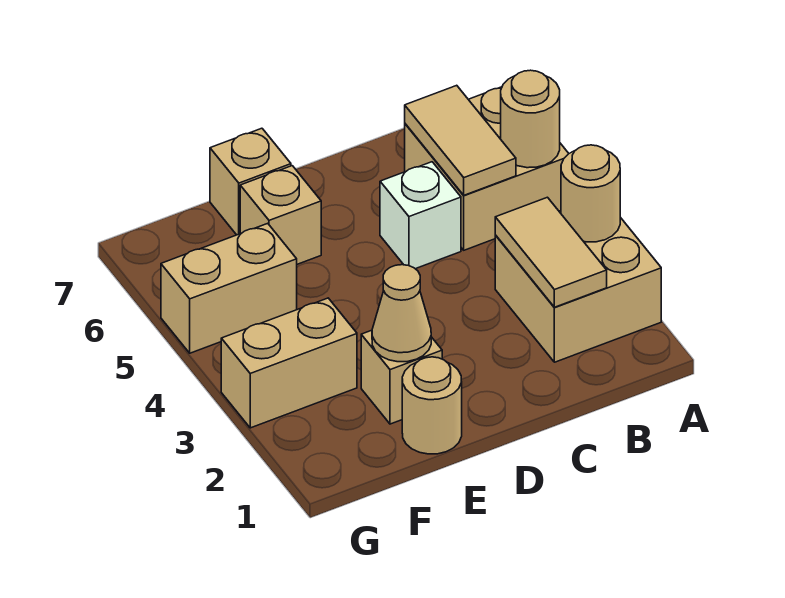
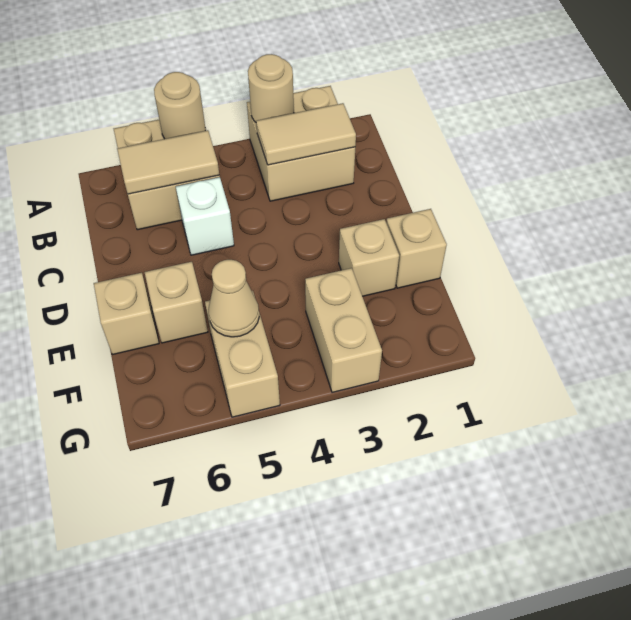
tan 1x1 round brick [402,357,462,454] -> tan 1x1 brick [386,209,447,288]
tan 1x1 cone [372,265,431,362] -> tan 1x1 cone moved to [208,260,259,337]

